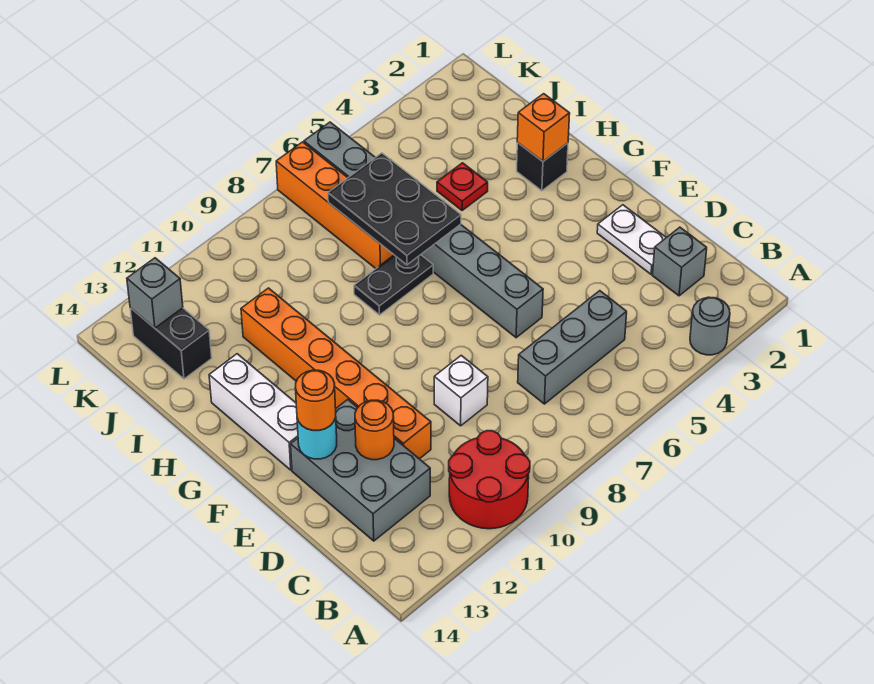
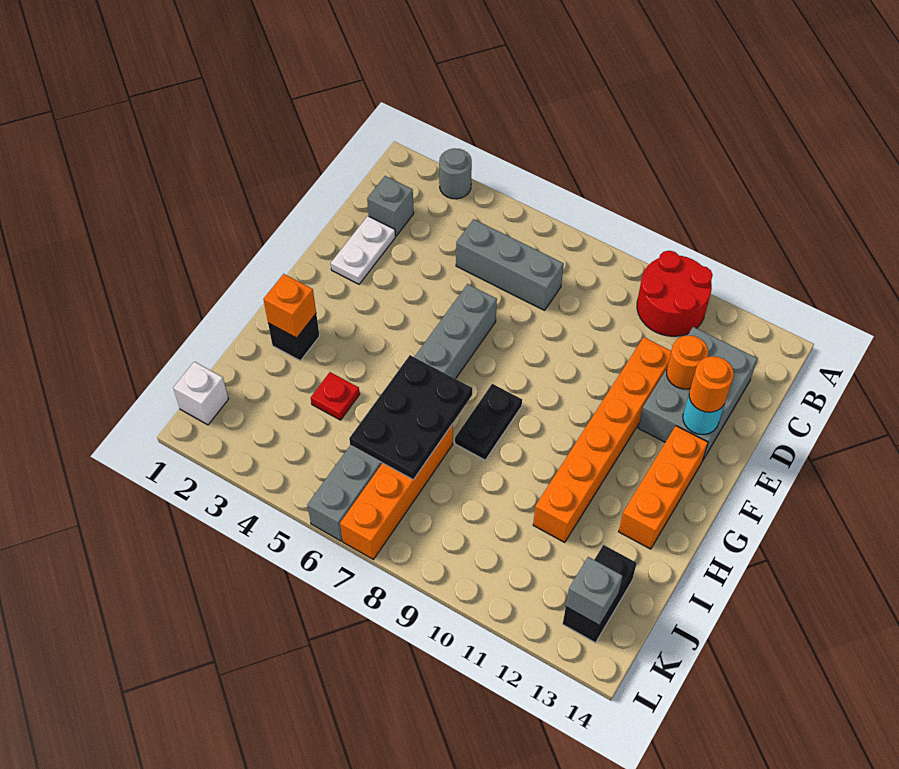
white 1x1 brick [434,355,488,426] -> white 1x1 brick moved to [173,362,228,425]
white 1x3 brick [209,354,298,470] -> orange 1x3 brick [619,426,708,549]
black 1x2 plate [354,255,433,315] -> black 1x2 plate turned to [455,384,522,460]

